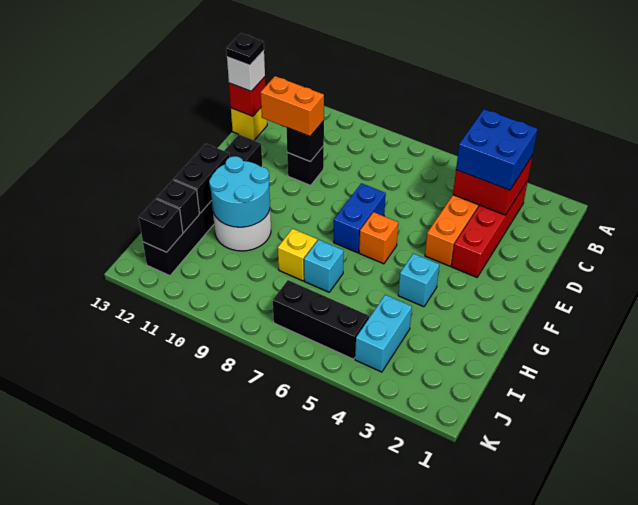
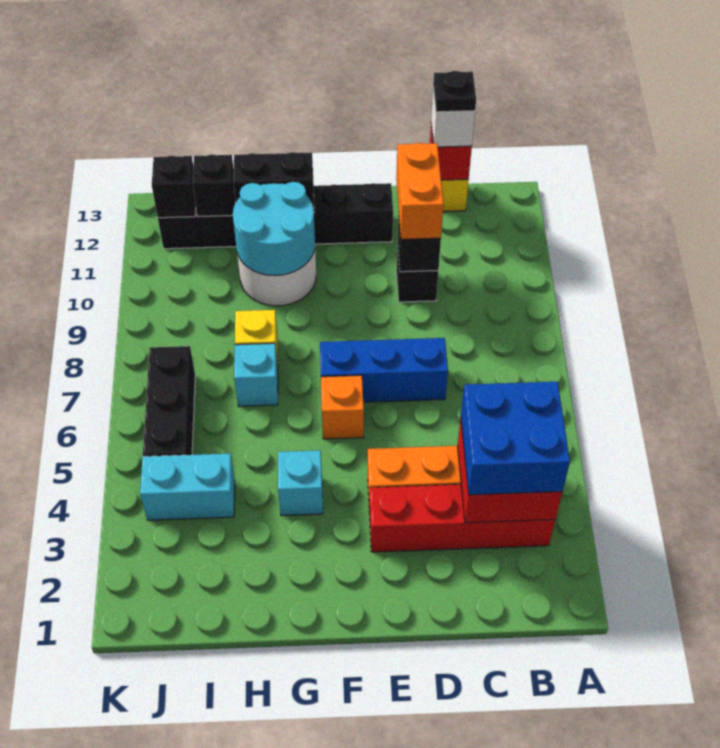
blue 1x2 brick [334,183,386,253] -> blue 1x3 brick [320,338,448,402]

